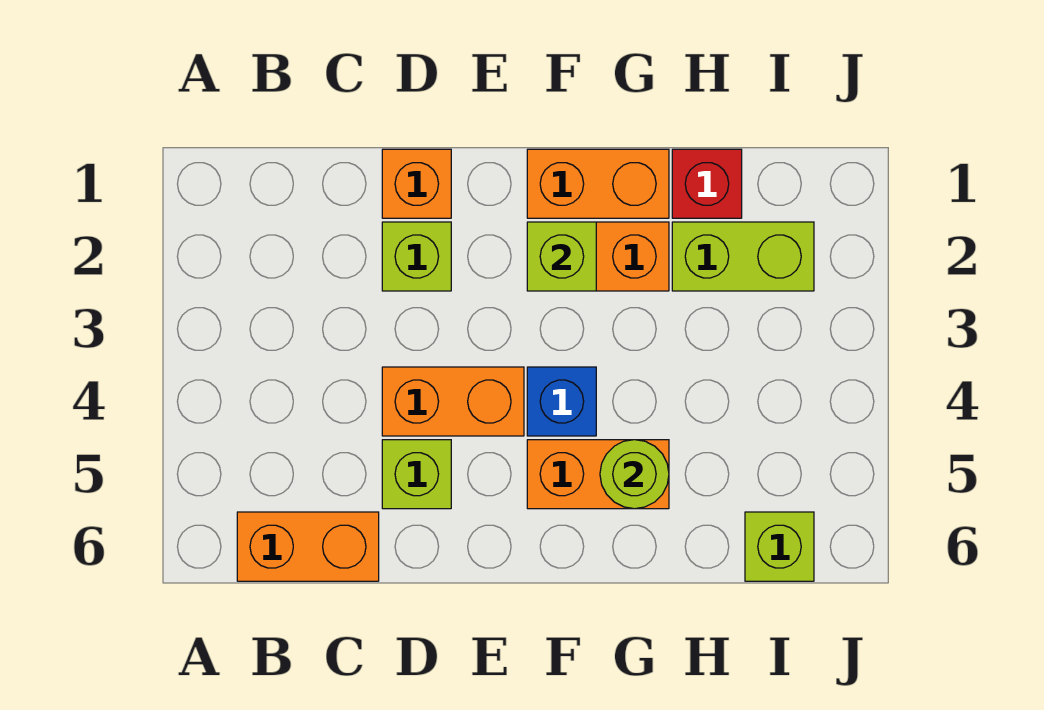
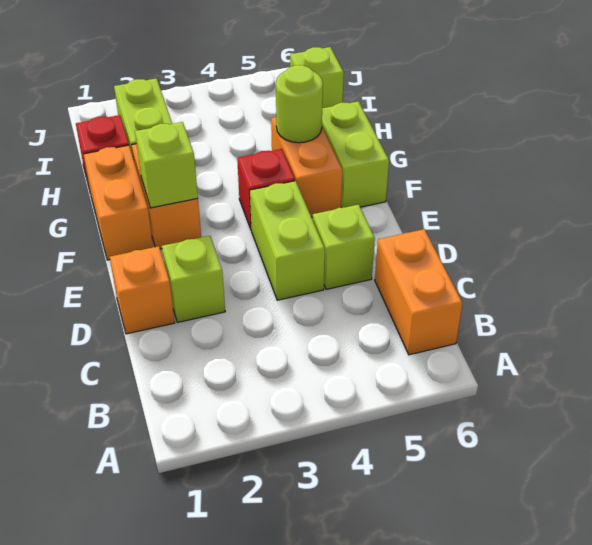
orange 1x2 brick [382,367,524,436] -> lime 1x2 brick [250,181,325,300]
blue 1x1 brick [527,367,596,436] -> red 1x1 brick [237,149,295,229]
none -> lime 1x2 brick [322,101,389,208]

